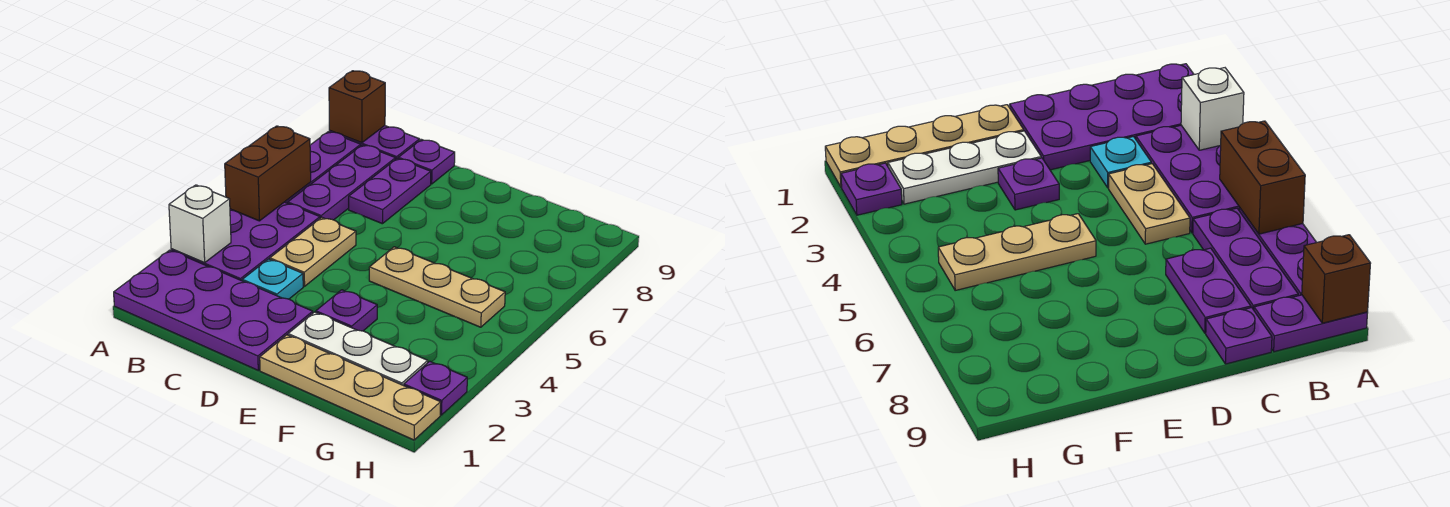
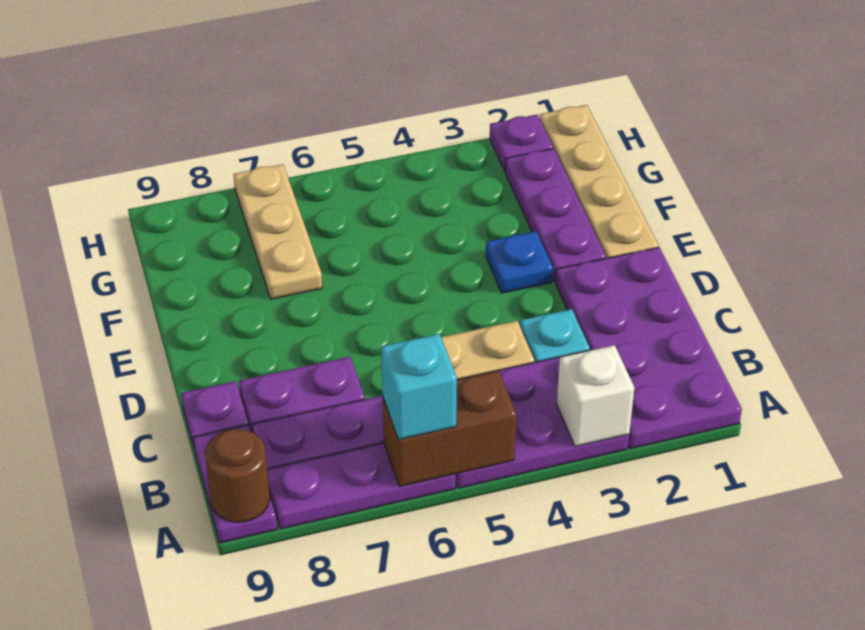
none -> cyan 1x1 brick [381,334,457,440]
brown 1x1 brick [329,71,385,143] -> brown 1x1 round brick [205,429,270,522]
white 1x3 plate [288,312,428,386] -> purple 1x3 plate [505,149,606,282]
purple 1x1 plate [316,290,377,331] -> blue 1x1 plate [486,231,553,293]
tan 1x3 plate [369,247,505,327] -> tan 1x3 plate moved to [234,164,322,299]

